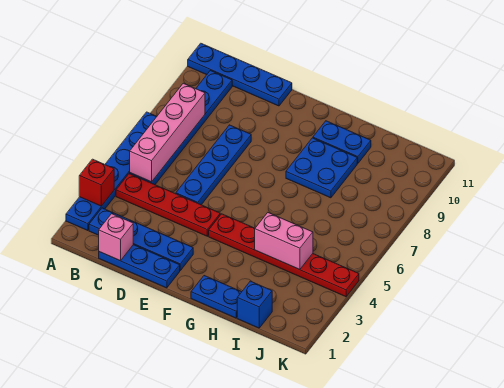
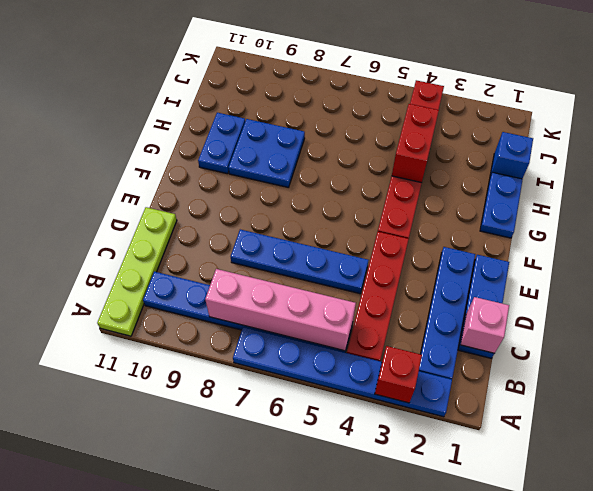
blue 1x4 plate [188,43,292,106] -> lime 1x4 plate [97,207,177,336]
pink 1x2 brick [255,213,313,270] -> red 1x2 brick [392,104,439,183]

